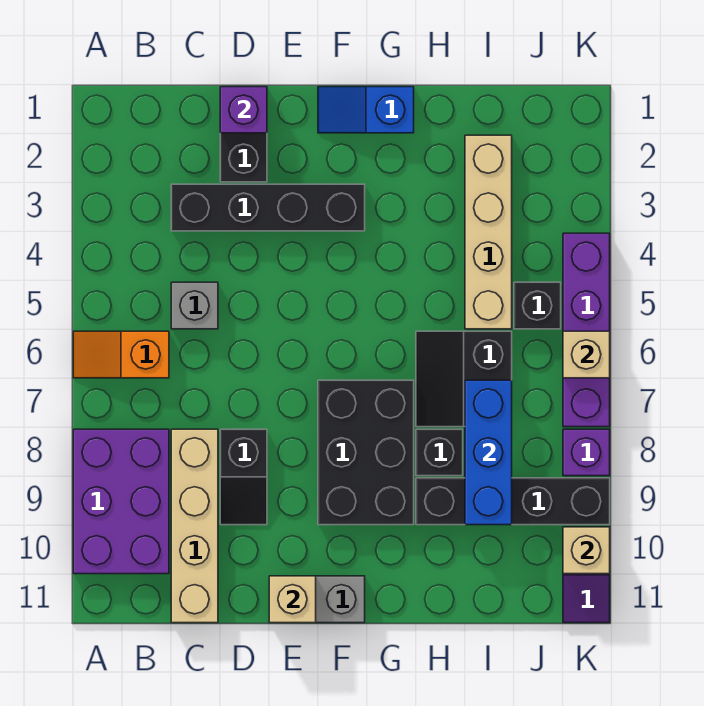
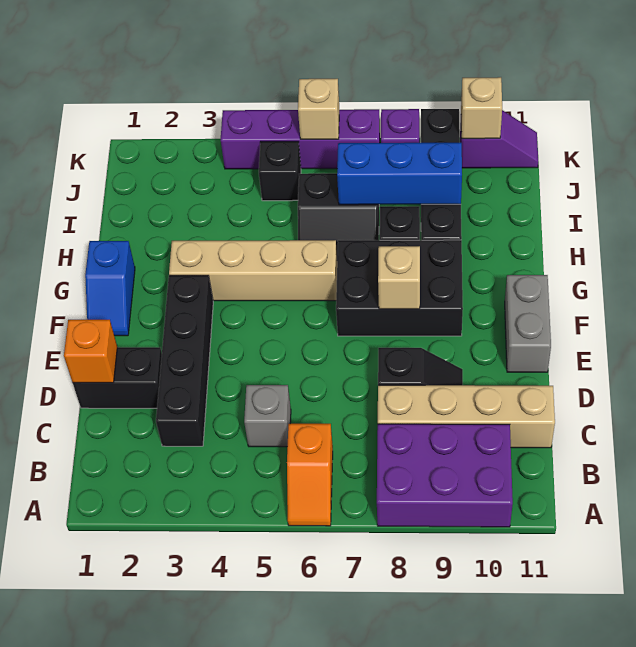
purple 1x1 brick [220,87,267,133] -> orange 1x1 brick [64,320,117,383]
tan 1x1 brick [269,576,316,623] -> tan 1x1 brick moved to [378,246,420,309]
tan 1x4 brick [465,135,512,329] -> tan 1x4 brick moved to [169,240,337,301]

